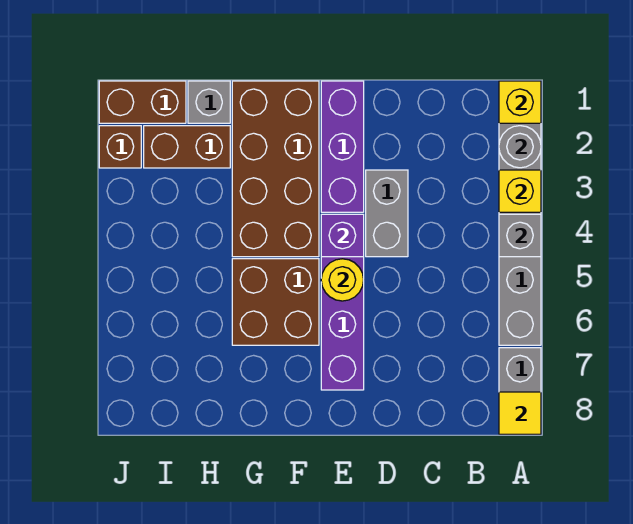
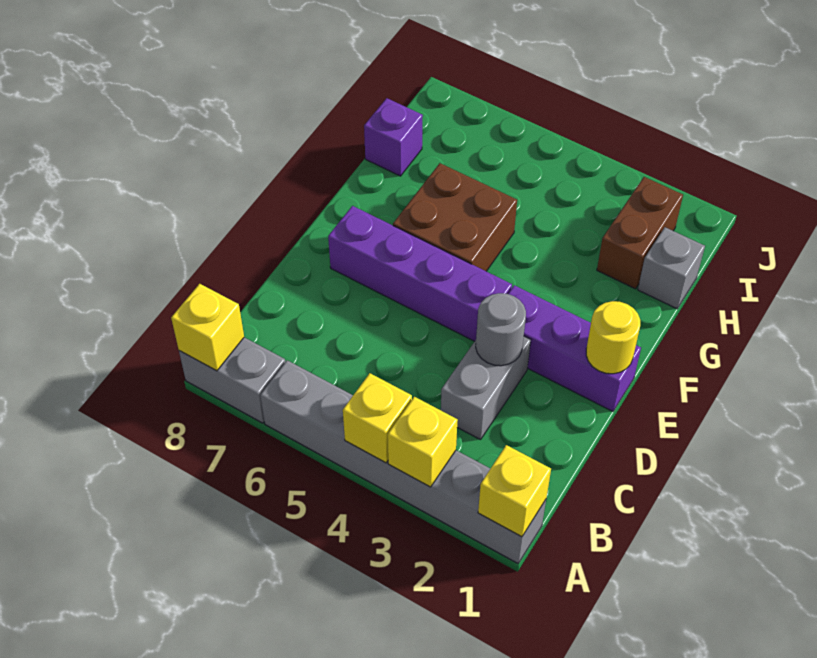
grey 1x1 round brick [499,126,541,168] -> grey 1x1 round brick moved to [476,293,526,366]
grey 1x1 brick [499,214,541,257] -> yellow 1x1 brick [343,373,412,463]
yellow 1x1 tile [499,392,541,434] -> yellow 1x1 brick [171,284,244,371]
grey 1x2 brick [366,170,408,257] -> grey 1x2 brick turned to [441,336,531,440]
purple 1x1 brick [321,214,364,257] -> purple 1x1 brick moved to [364,98,423,176]
yellow 1x1 round brick [321,259,364,301] -> yellow 1x1 round brick moved to [586,301,640,374]
brown 2x4 brick [232,81,319,257] -> none
brown 1x2 brick [99,81,186,123] -> none
brown 1x1 brick [99,126,141,168] -> none

